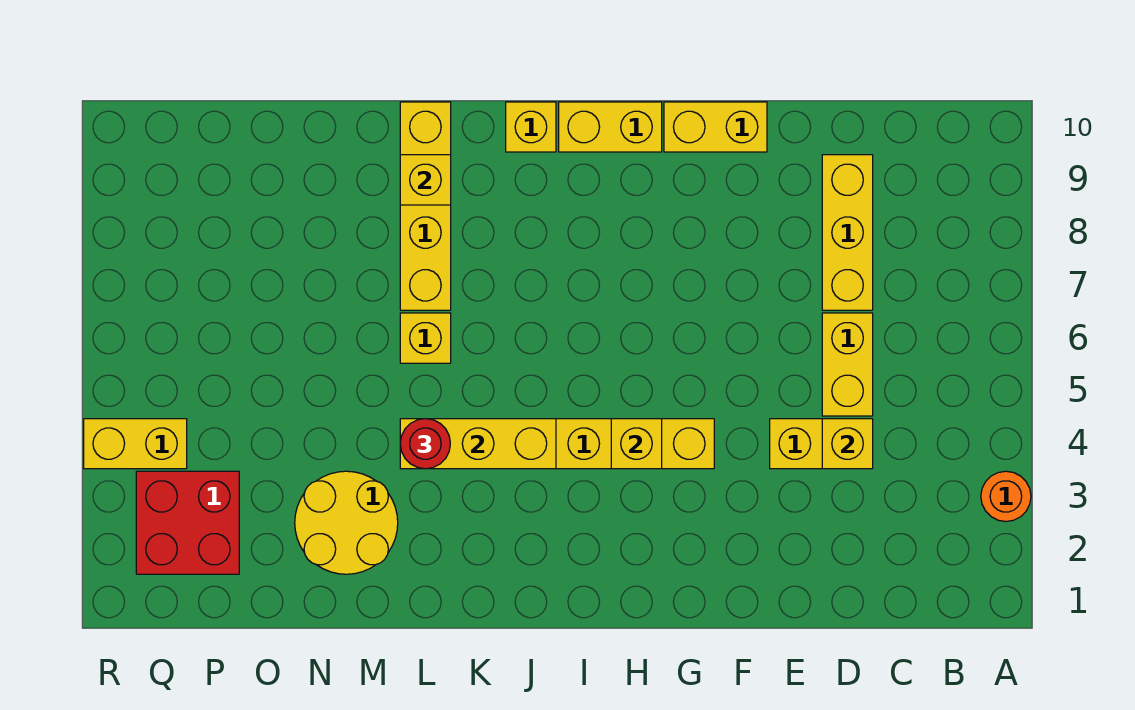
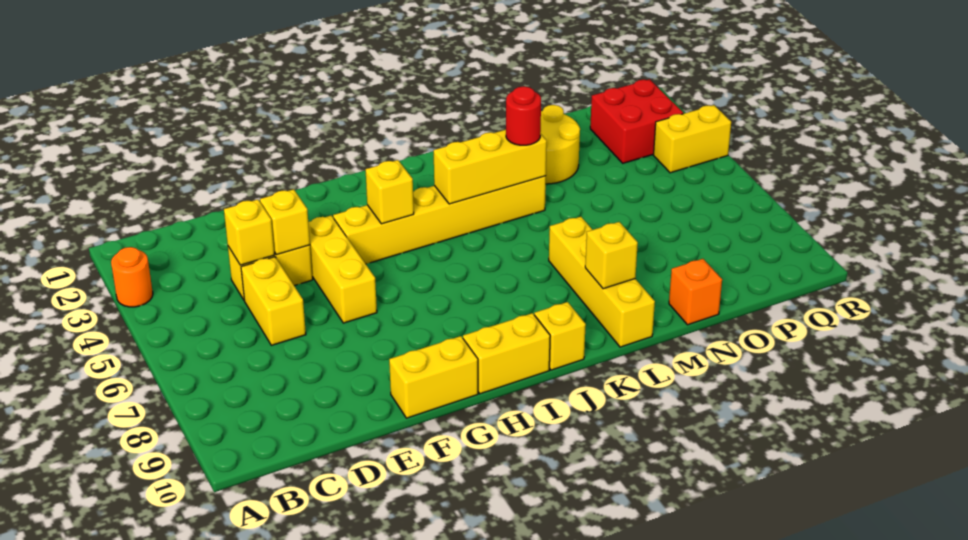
yellow 1x3 brick [822,155,873,310] -> yellow 1x3 brick moved to [308,216,377,323]
yellow 1x1 brick [400,313,451,363] -> yellow 1x1 brick moved to [260,189,310,255]
none -> orange 1x1 brick [669,259,722,325]

